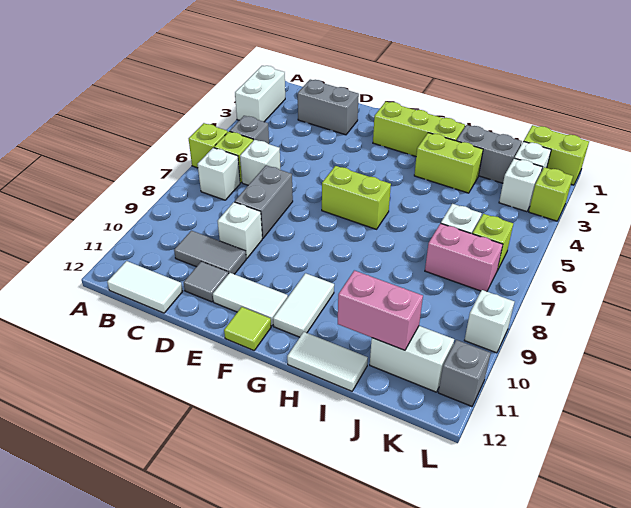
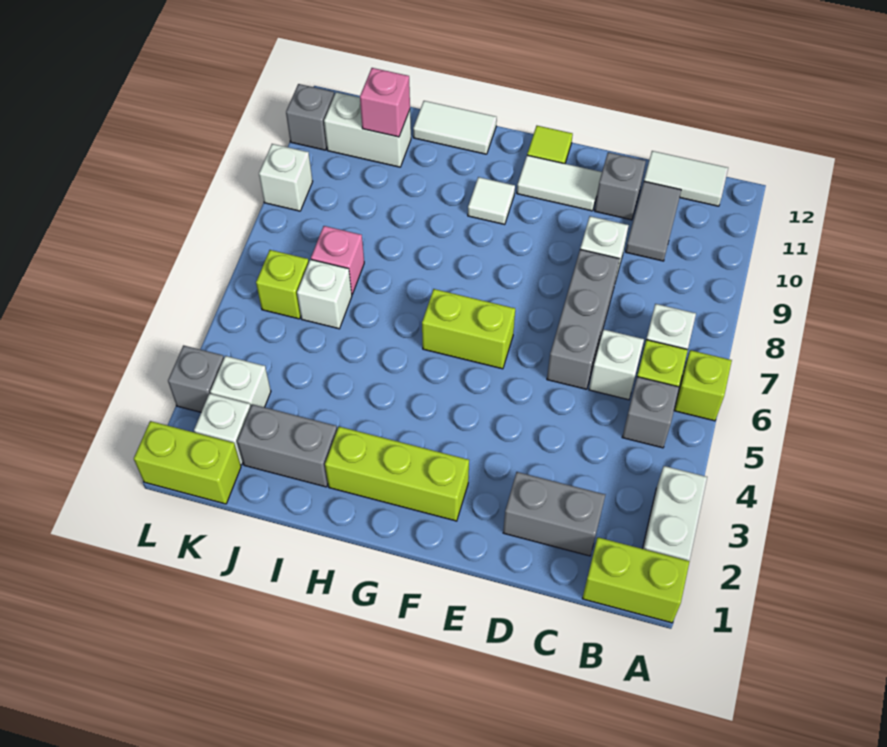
grey 1x2 tile [174,231,246,274] -> grey 1x2 tile turned to [626,181,681,261]
grey 1x2 brick [235,165,293,238] -> grey 1x3 brick [547,249,620,389]
grey 1x1 tile [184,262,228,302] -> grey 1x1 brick [595,152,646,220]
white 1x2 tile [273,273,334,337] -> white 1x1 tile [468,177,515,225]
lime 1x2 brick [414,133,483,193] -> lime 1x2 brick moved to [582,537,690,623]
pink 1x2 brick [338,270,423,350] -> pink 1x1 brick [360,68,410,137]
pink 1x2 brick [425,223,503,291] -> pink 1x1 brick [311,226,364,294]
lime 1x1 brick [529,167,573,221] -> grey 1x1 brick [168,345,224,412]

